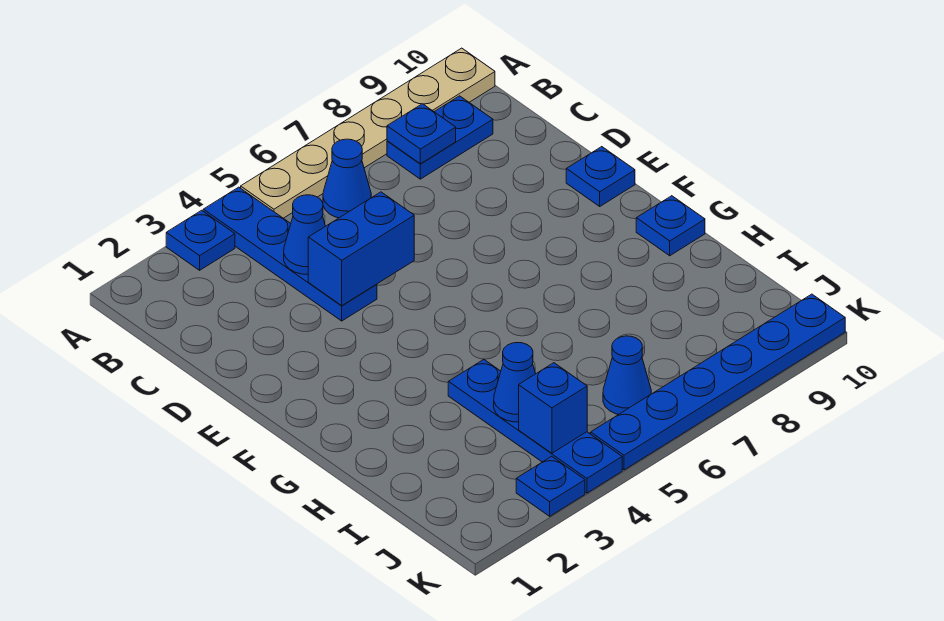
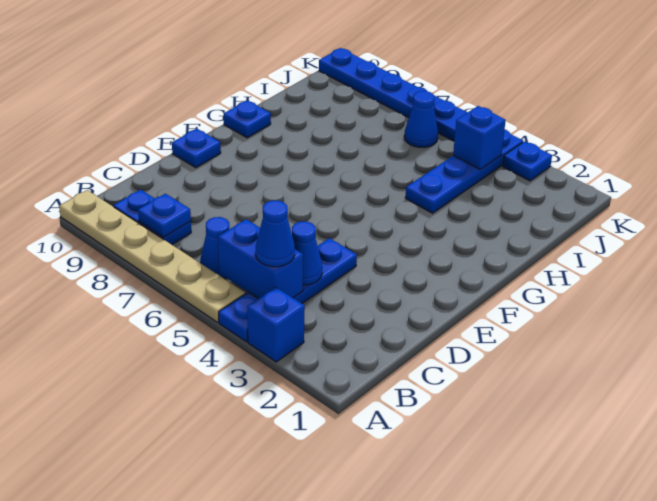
blue 1x1 plate [166,210,235,270] -> blue 1x1 brick [247,287,305,362]
blue 1x2 brick [308,192,414,306] -> blue 1x2 brick moved to [218,219,303,299]
blue 1x1 cone [494,343,535,422] -> blue 1x1 cone moved to [256,201,295,267]

